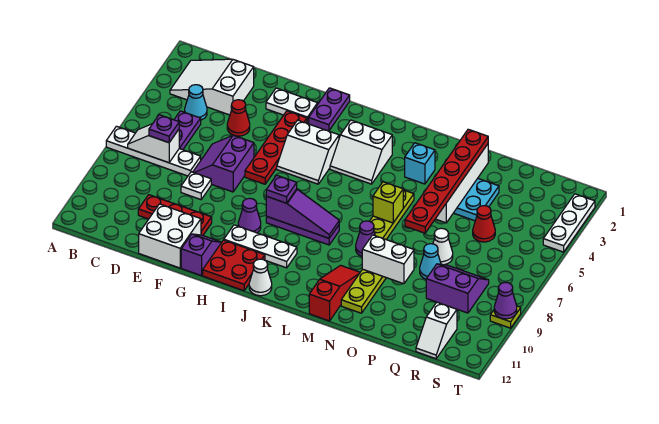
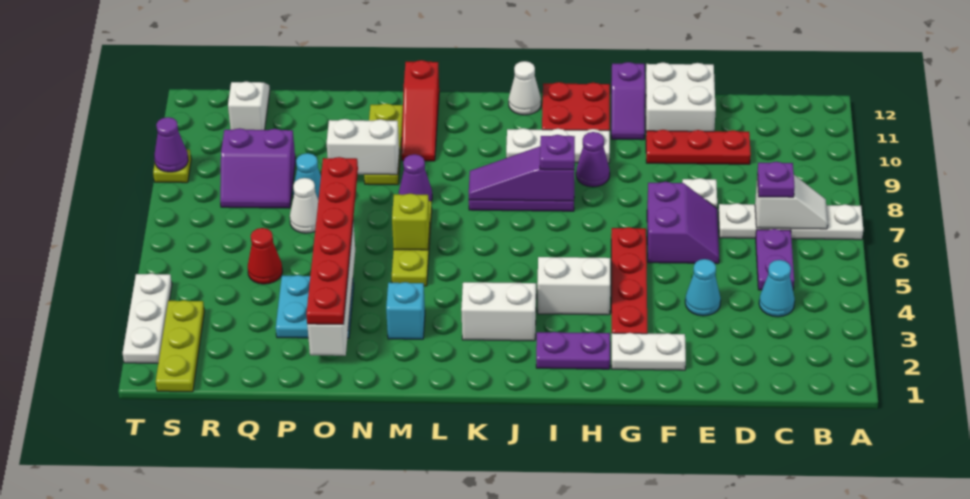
white 2x3 slope [170,59,254,115] -> none
red 1x1 cone [227,100,250,136] -> cyan 1x1 cone [685,259,721,316]
purple 1x2 plate [309,88,350,131] -> purple 1x2 plate turned to [536,332,610,369]
none -> lime 1x3 plate [156,300,204,392]

